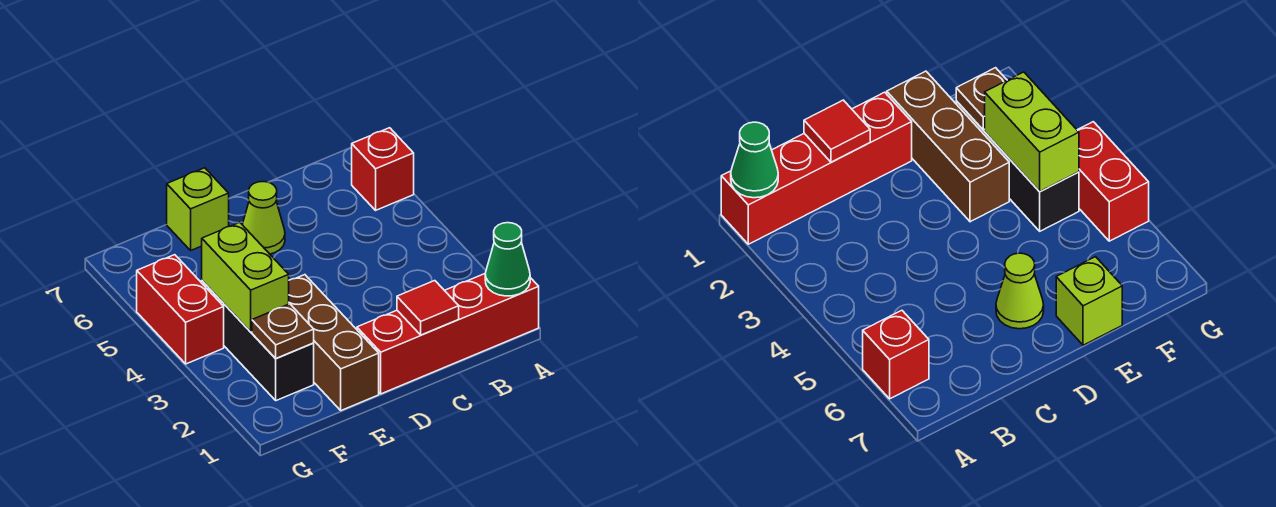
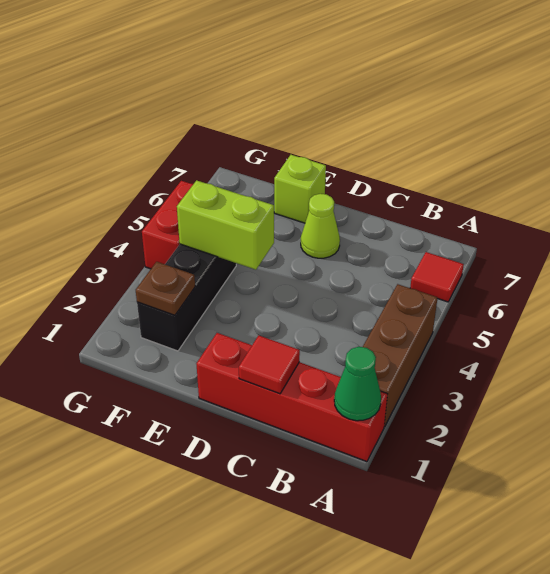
red 1x1 brick [352,128,414,210] -> red 1x1 tile [410,252,464,302]
brown 1x3 brick [289,275,379,411] -> brown 1x3 brick moved to [363,284,437,427]
lime 1x2 brick [202,222,289,332] -> lime 1x2 brick turned to [177,180,274,270]

